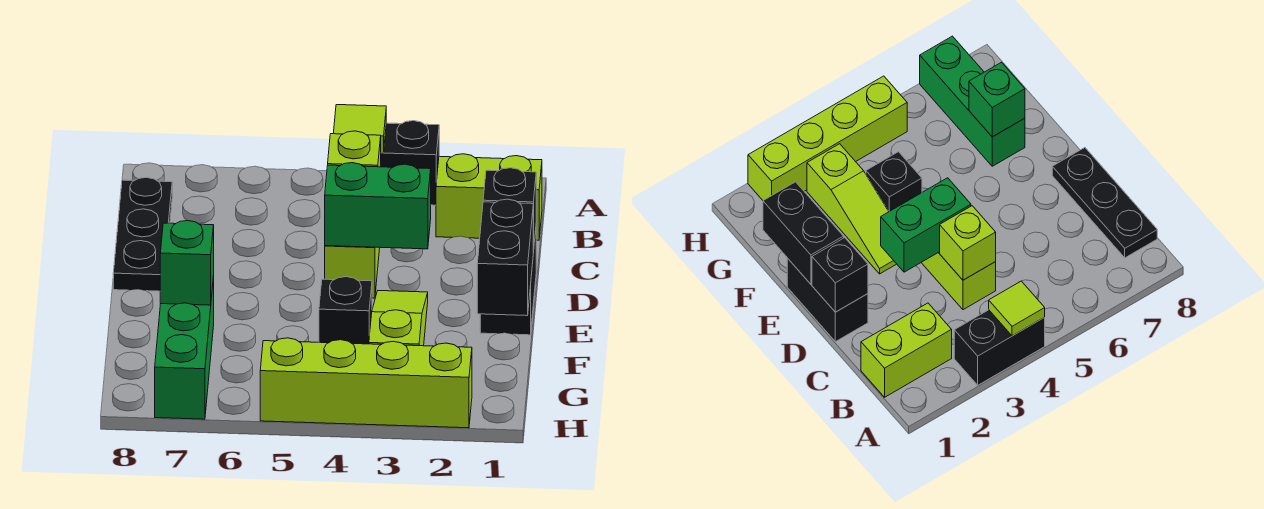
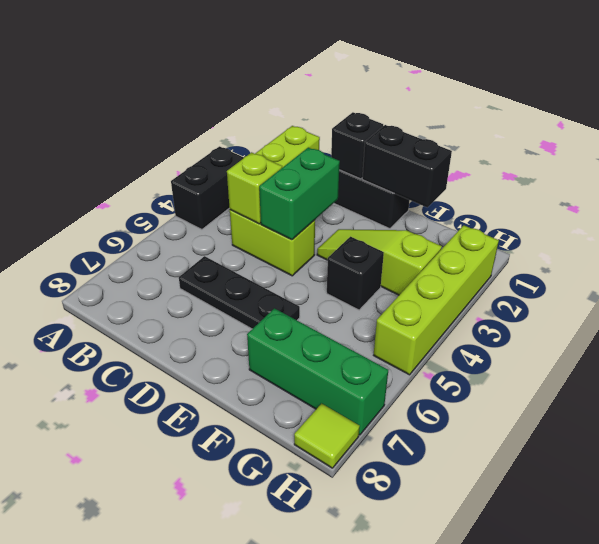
lime 1x1 tile [333,105,386,153] -> lime 1x1 tile moved to [294,403,360,468]
black 1x3 plate [113,178,172,291] -> black 1x3 plate moved to [179,256,300,329]
green 1x1 brick [160,221,214,305] -> none

